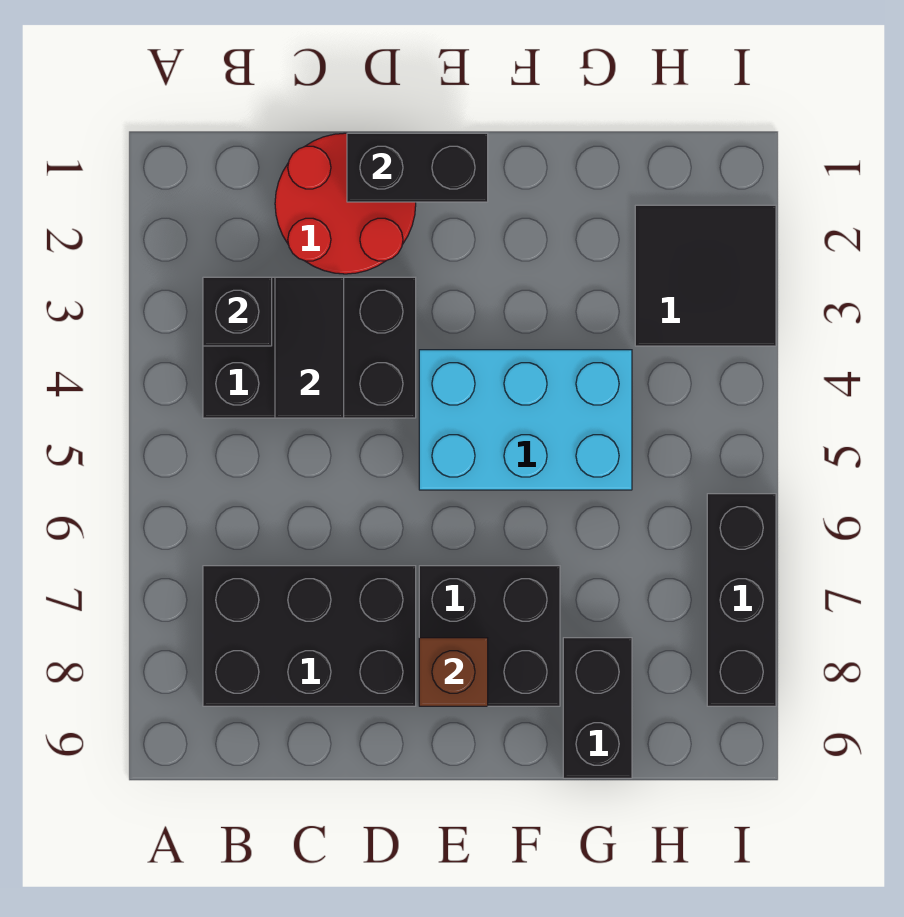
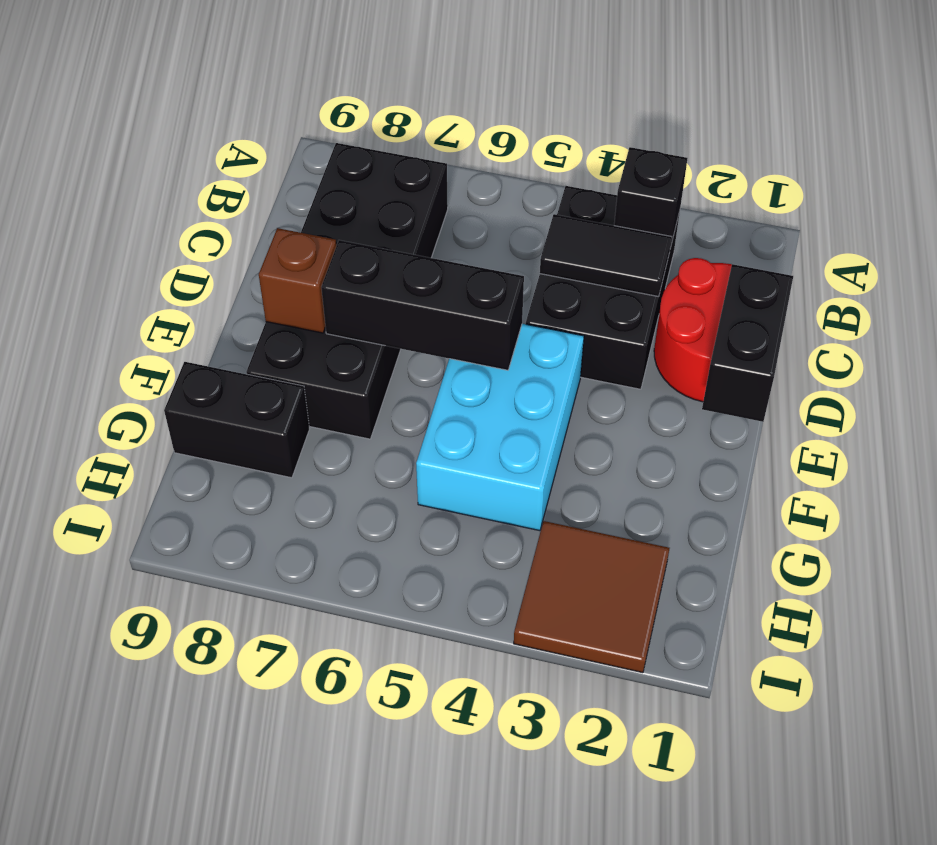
black 2x2 tile [635,205,776,346] -> brown 2x2 tile [514,521,670,673]
black 1x3 brick [707,494,776,706] -> black 1x3 brick moved to [321,240,524,370]

